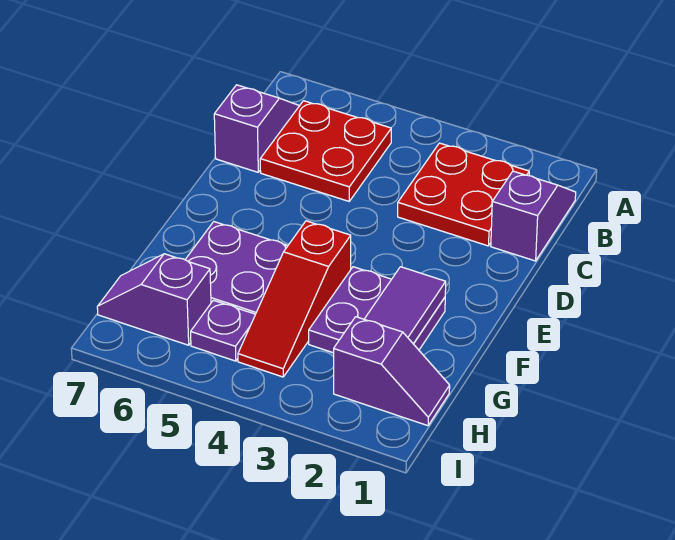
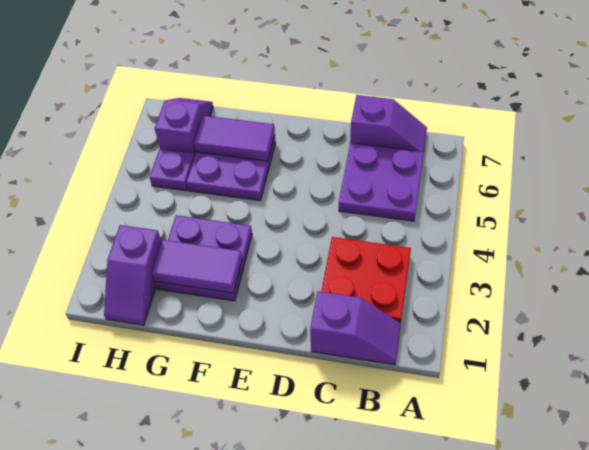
red 2x2 plate [260,101,391,201] -> purple 2x2 plate [339,143,424,221]
red 1x3 slope [238,221,351,377] -> none
none -> purple 1x2 tile [194,116,275,161]

